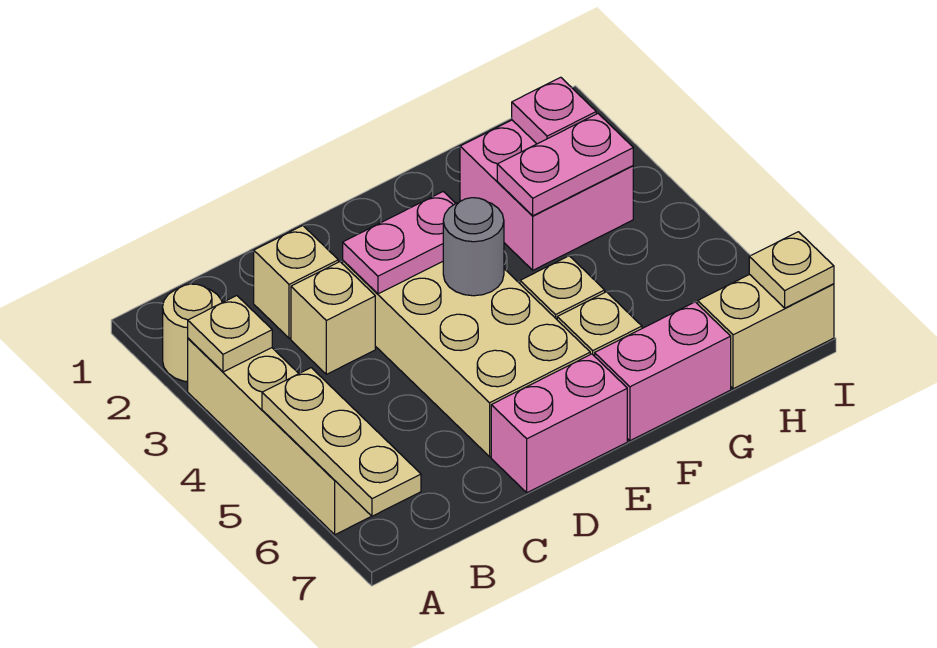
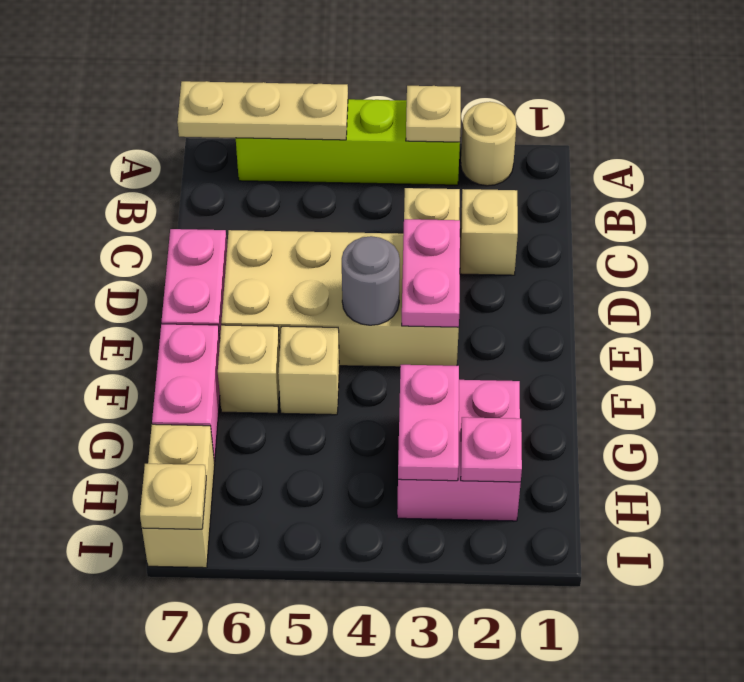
tan 1x4 brick [188,338,371,535] -> lime 1x4 brick [236,99,460,185]

